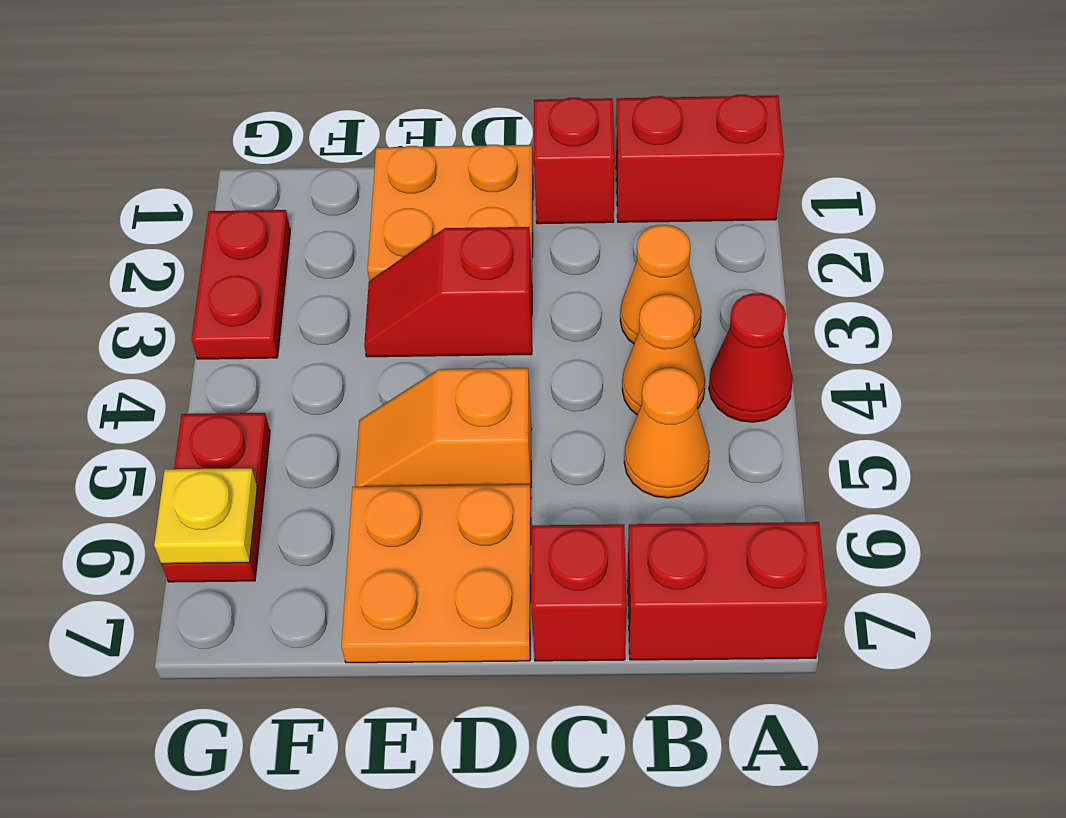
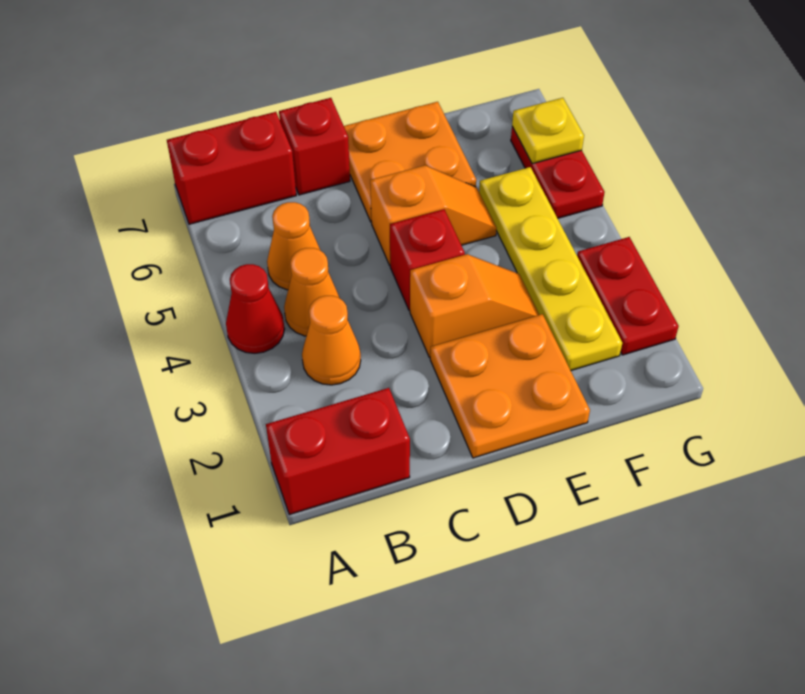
red 1x1 brick [534,98,614,224] -> red 1x1 brick moved to [390,209,465,310]
red 1x2 slope [364,227,532,357] -> orange 1x2 slope [410,254,539,358]
none -> yellow 1x4 plate [479,167,622,370]

